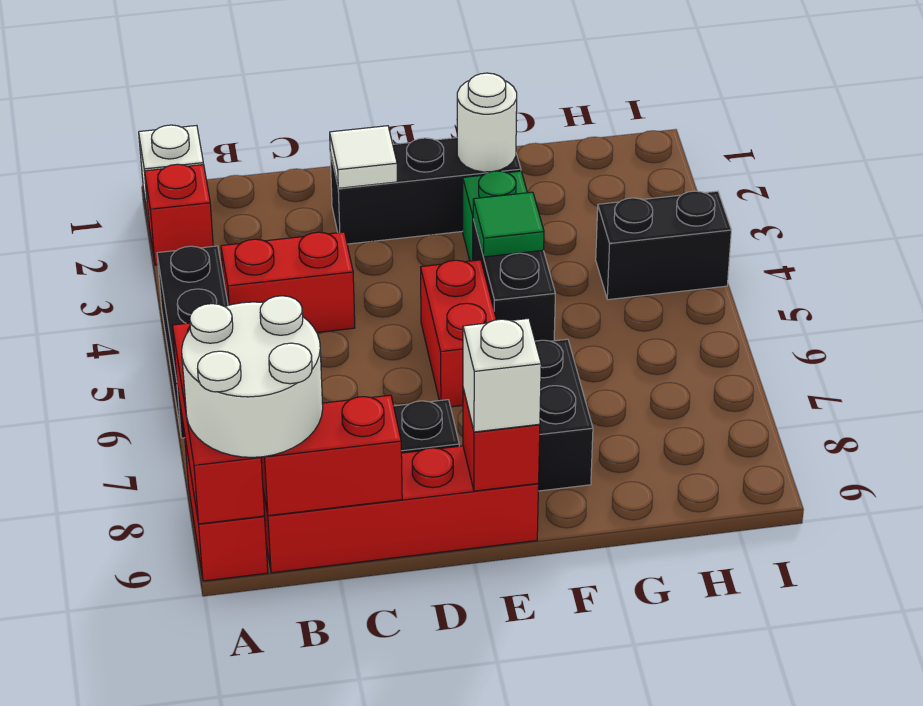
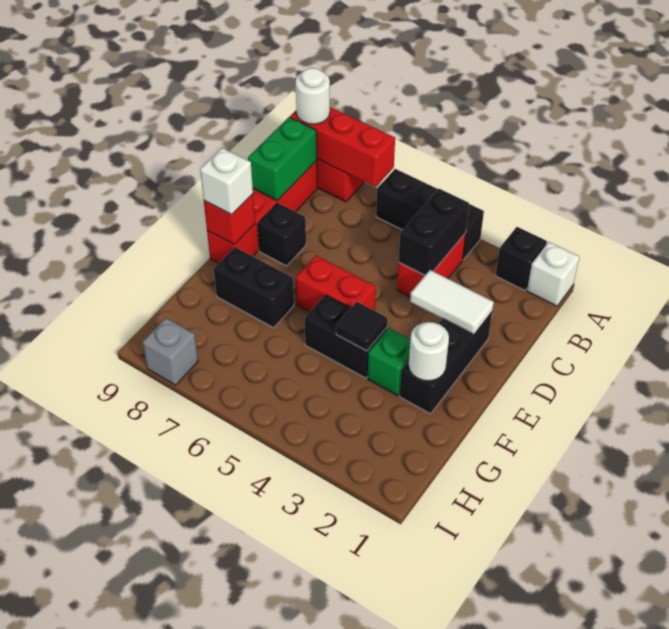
red 1x1 brick [145,164,213,265] -> black 1x1 brick [496,227,547,290]
white 2x2 round brick [182,296,323,457] -> white 1x1 round brick [296,68,330,124]
red 1x2 brick [261,395,402,516] -> green 1x2 brick [248,117,317,201]
white 1x1 tile [330,126,397,188] -> white 1x2 tile [410,270,494,335]
green 1x1 tile [473,192,544,257] -> black 1x1 tile [336,302,387,351]
black 1x2 brick [596,191,731,300] -> black 1x2 brick moved to [399,189,469,275]
none -> grey 1x1 brick [143,318,198,385]

